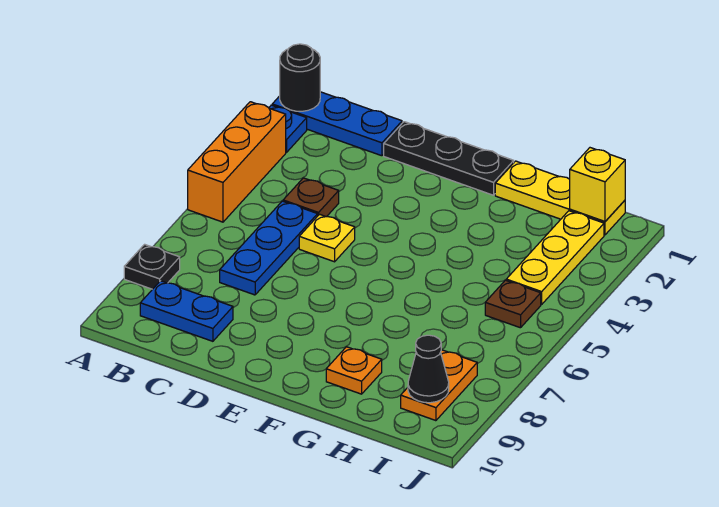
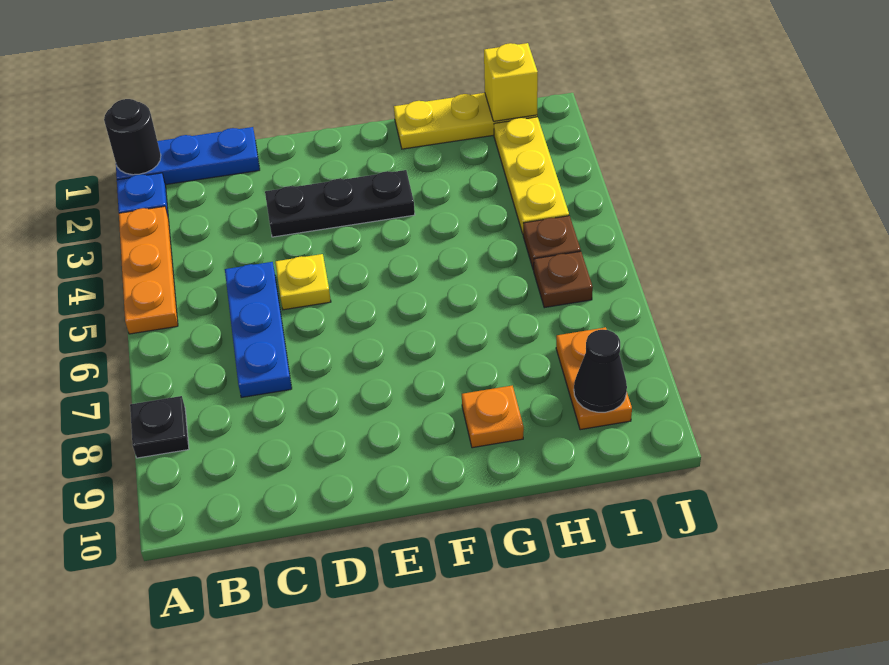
orange 1x3 brick [188,102,286,222] -> orange 1x3 plate [119,206,178,334]
blue 1x2 plate [140,281,233,341] -> none
brown 1x1 plate [283,178,339,217] -> brown 1x1 plate moved to [534,251,593,308]
black 1x3 plate [384,122,514,195] -> black 1x3 plate moved to [265,170,415,237]

